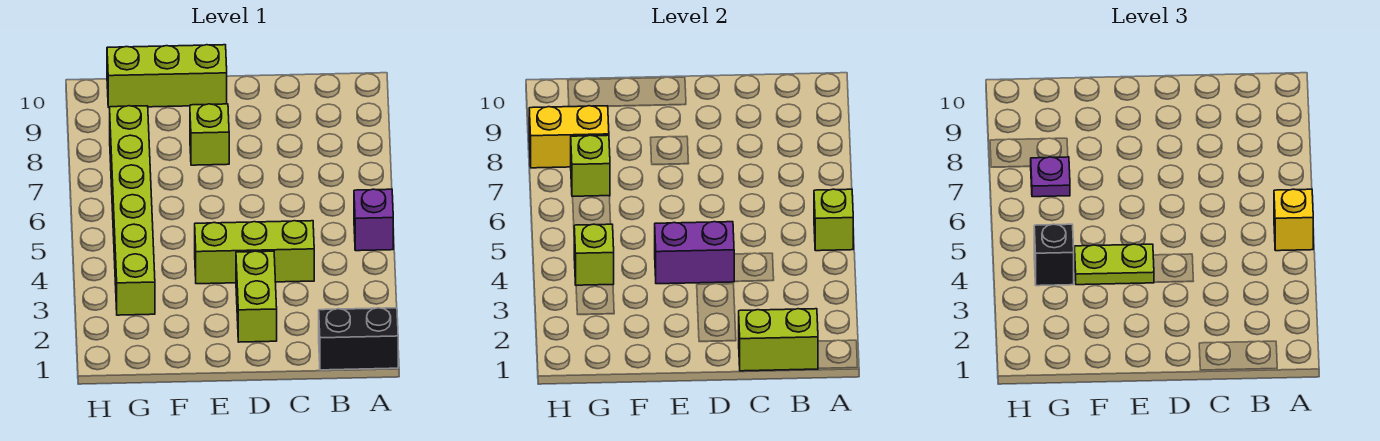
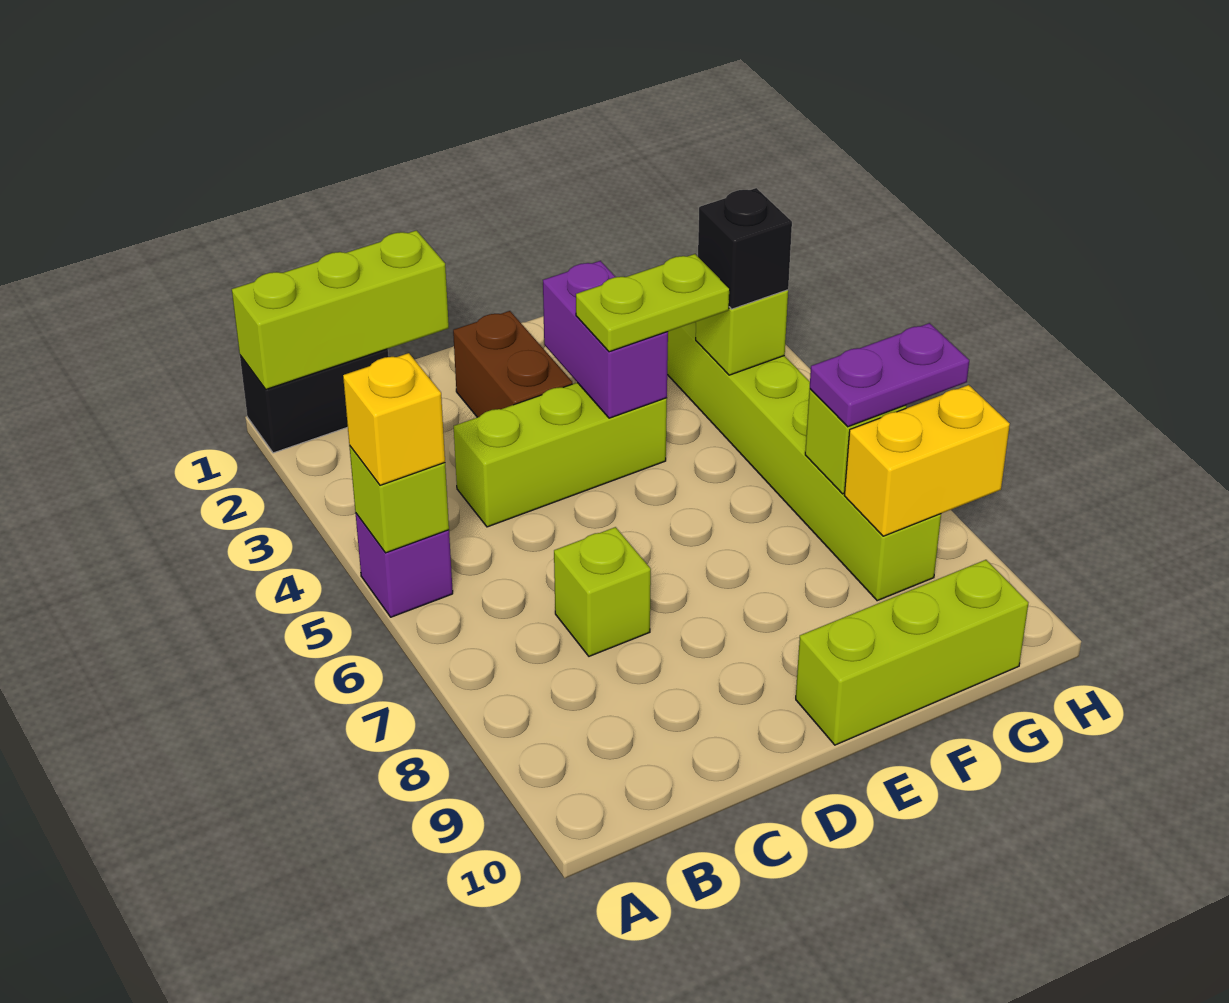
lime 1x2 brick [739,309,818,371] -> lime 1x3 brick [232,230,449,389]
lime 1x2 brick [236,251,277,342] -> brown 1x2 brick [453,311,572,417]
purple 1x2 brick [655,222,735,284] -> purple 1x2 brick turned to [543,261,668,418]
lime 1x1 brick [190,104,229,165] -> lime 1x1 brick moved to [554,527,651,656]
purple 1x1 plate [1030,157,1070,197] -> purple 1x2 plate [810,323,969,427]

